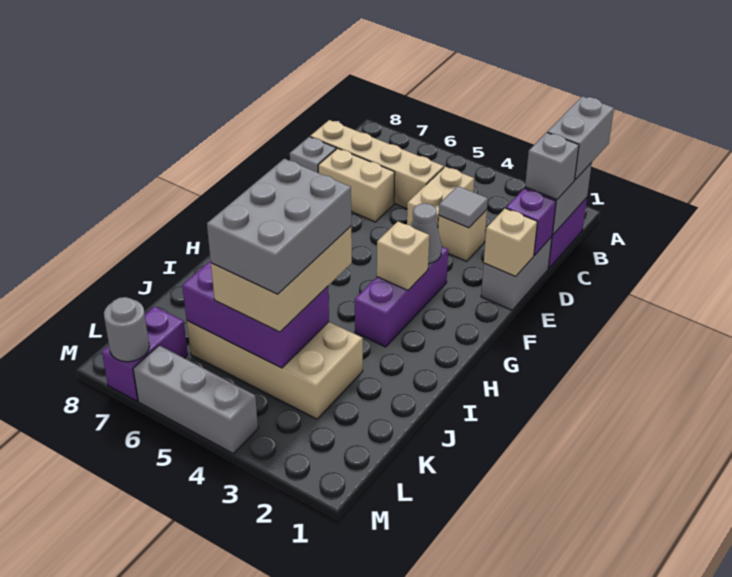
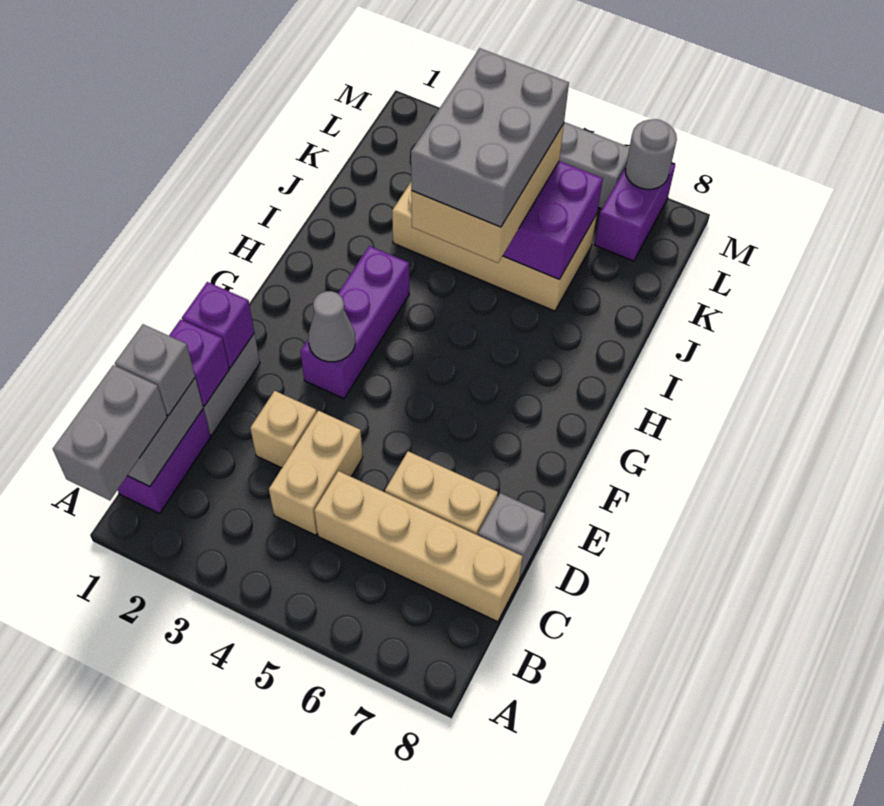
grey 1x1 tile [439,186,488,228] -> none
tan 1x1 brick [484,208,537,277] -> purple 1x1 brick [182,282,254,368]
tan 1x1 brick [377,222,429,290] -> none

